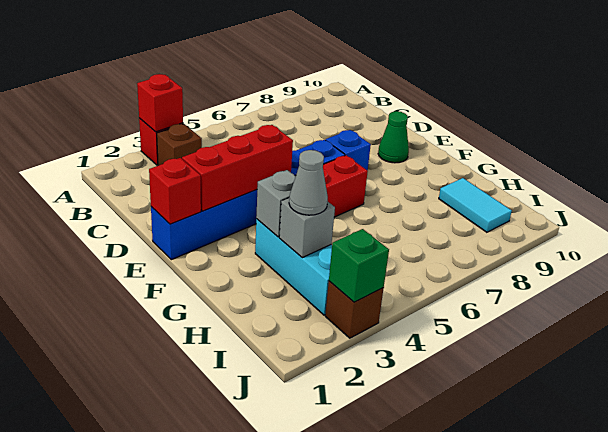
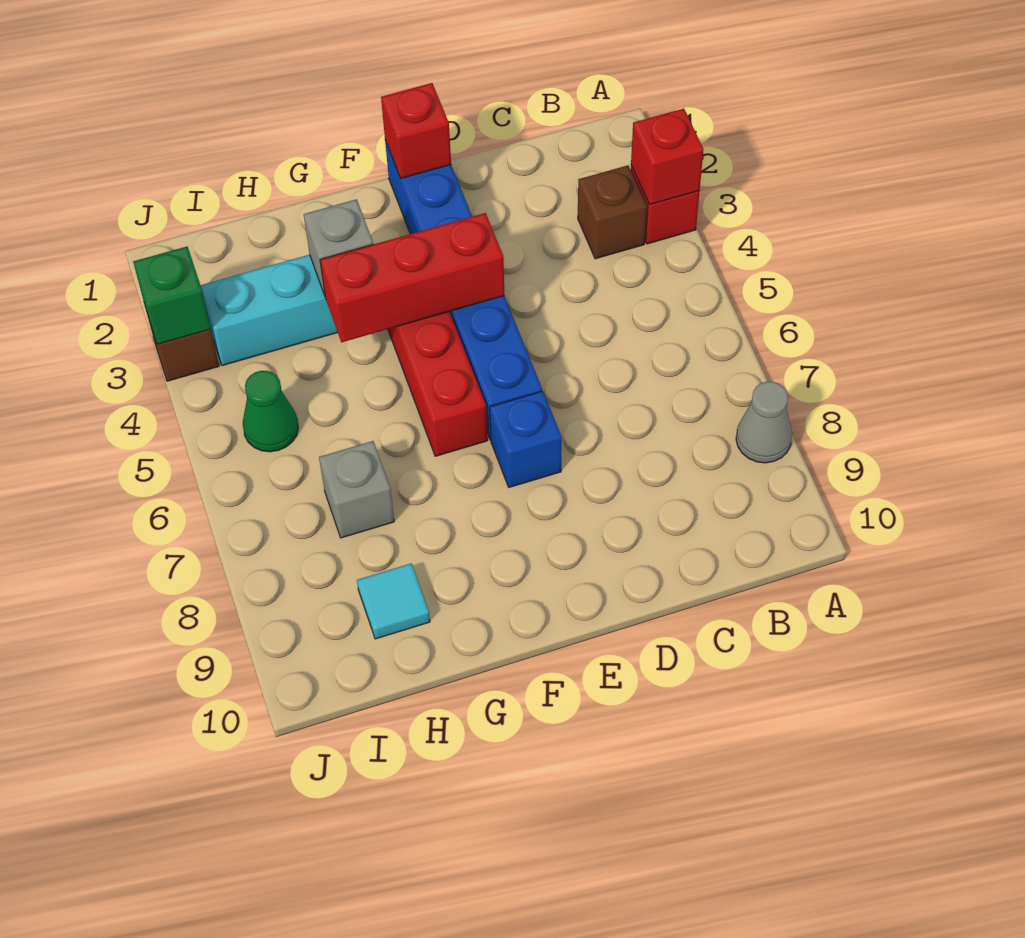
red 1x3 brick [182,125,293,211] -> red 1x3 brick turned to [320,213,504,342]
green 1x1 cone [378,111,409,163] -> green 1x1 cone moved to [243,371,298,452]
grey 1x1 brick [279,198,335,258] -> grey 1x1 brick moved to [319,441,394,538]
grey 1x1 cone [289,150,328,215] -> grey 1x1 cone moved to [736,382,792,463]
cyan 1x2 tile [439,178,512,232] -> cyan 1x1 tile [357,563,430,639]

